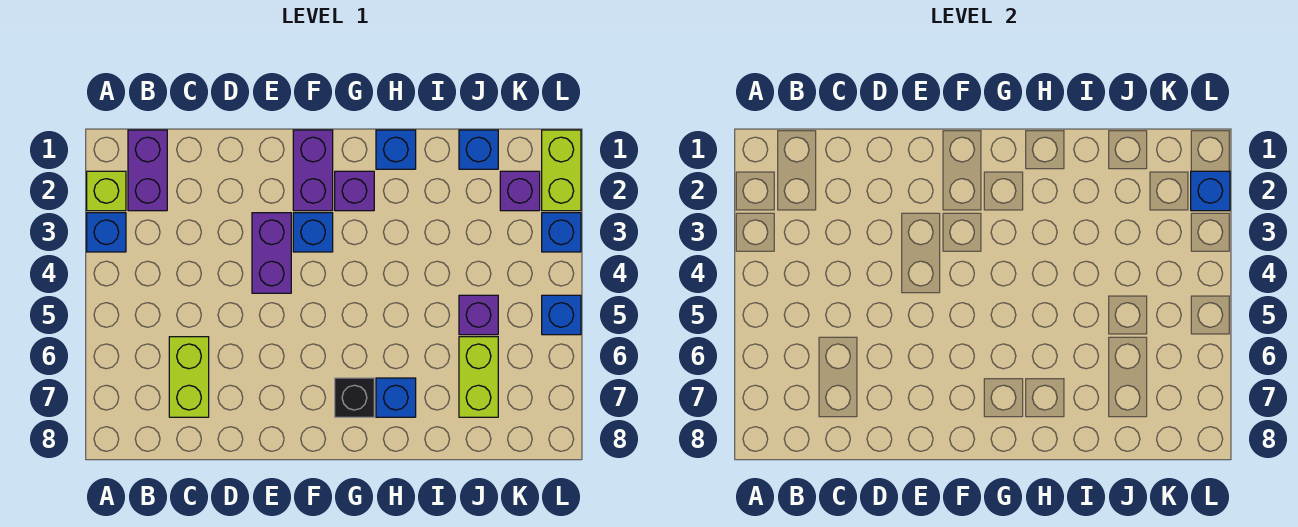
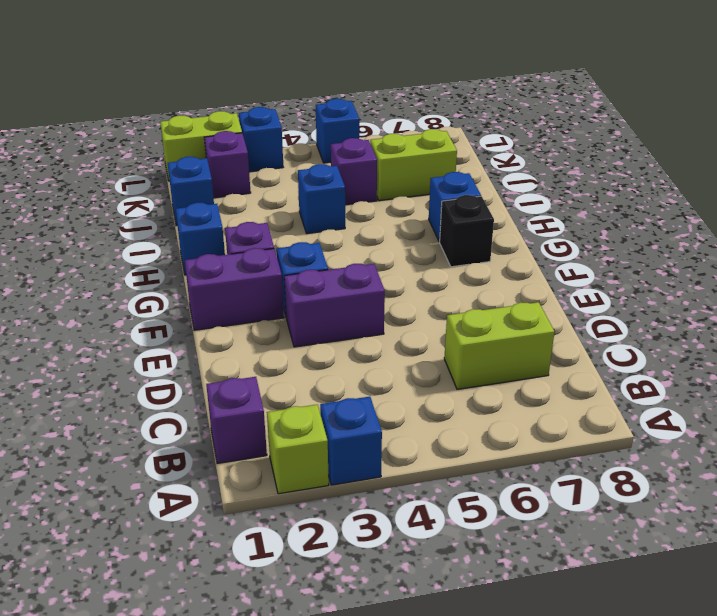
purple 1x2 brick [128,130,167,211] -> purple 1x1 brick [206,377,267,463]
blue 1x1 brick [1191,171,1230,211] -> blue 1x1 brick moved to [298,164,345,234]

